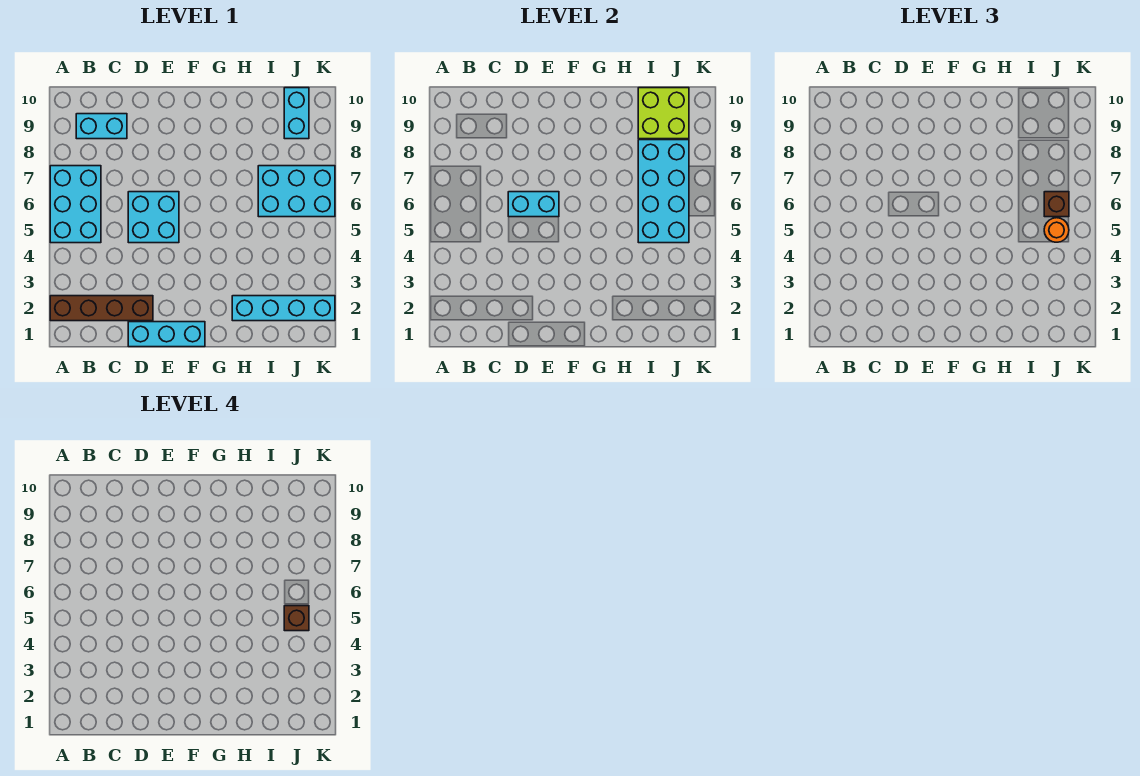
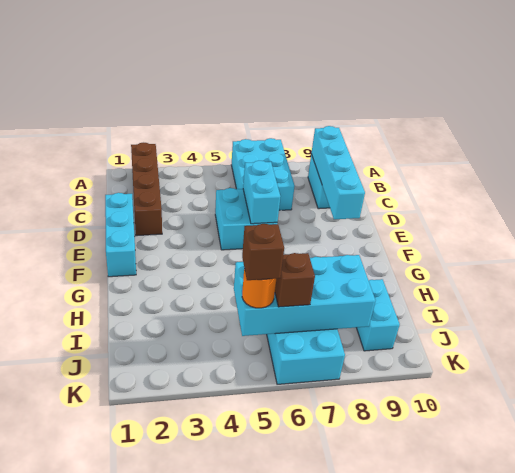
cyan 2x3 brick [50,166,101,243] -> cyan 2x3 brick turned to [231,138,295,210]
cyan 1x4 brick [232,296,335,321] -> cyan 1x4 brick moved to [311,126,365,219]
lime 2x2 brick [638,88,689,139] -> none
cyan 1x2 brick [284,88,309,139] -> cyan 1x2 brick turned to [356,279,400,351]

